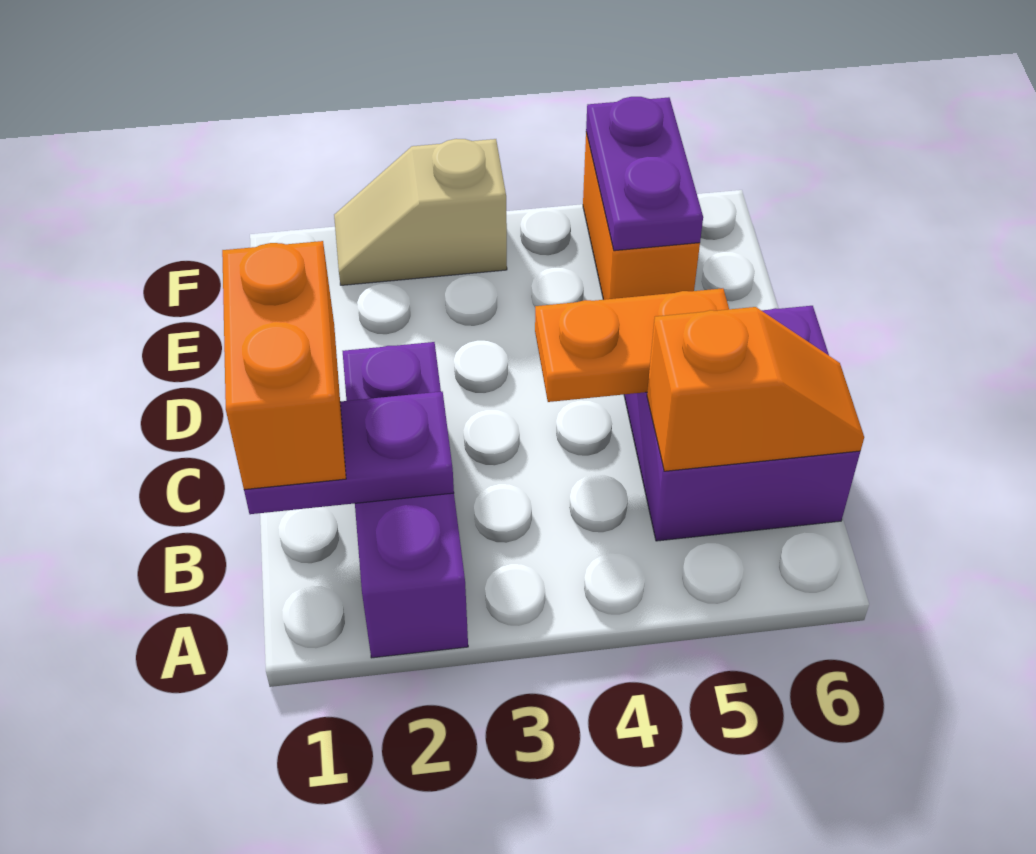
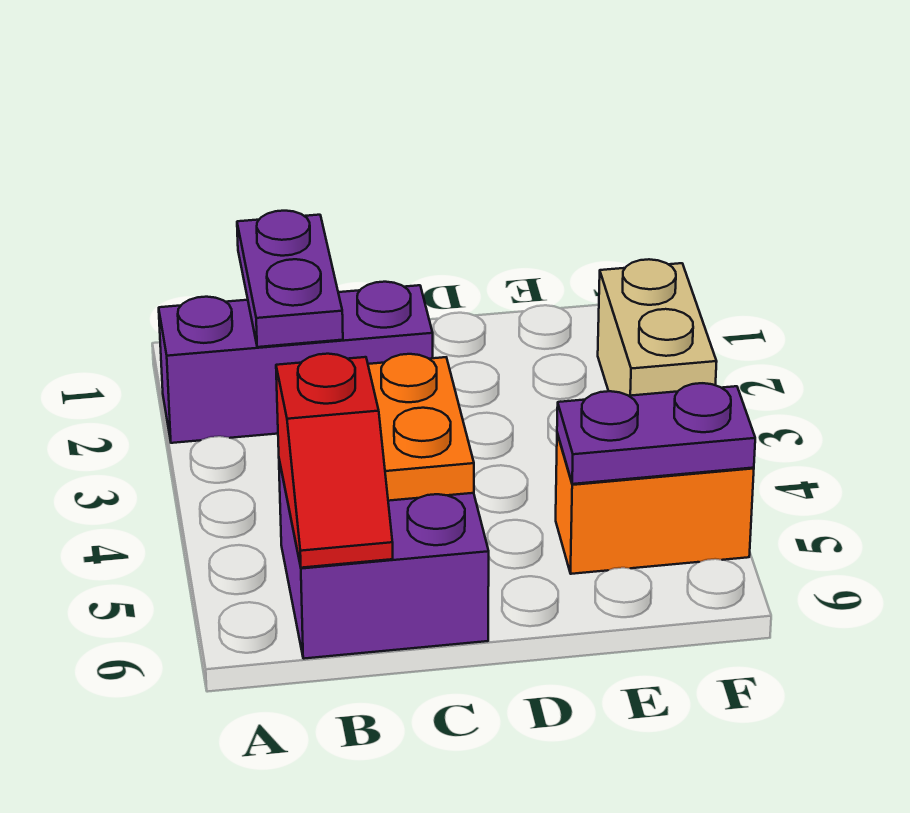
orange 1x2 brick [222,241,346,490] -> none
orange 1x2 slope [647,307,864,471] -> red 1x2 slope [276,354,393,568]
tan 1x2 slope [334,139,507,285] -> tan 1x2 brick [598,259,717,396]

